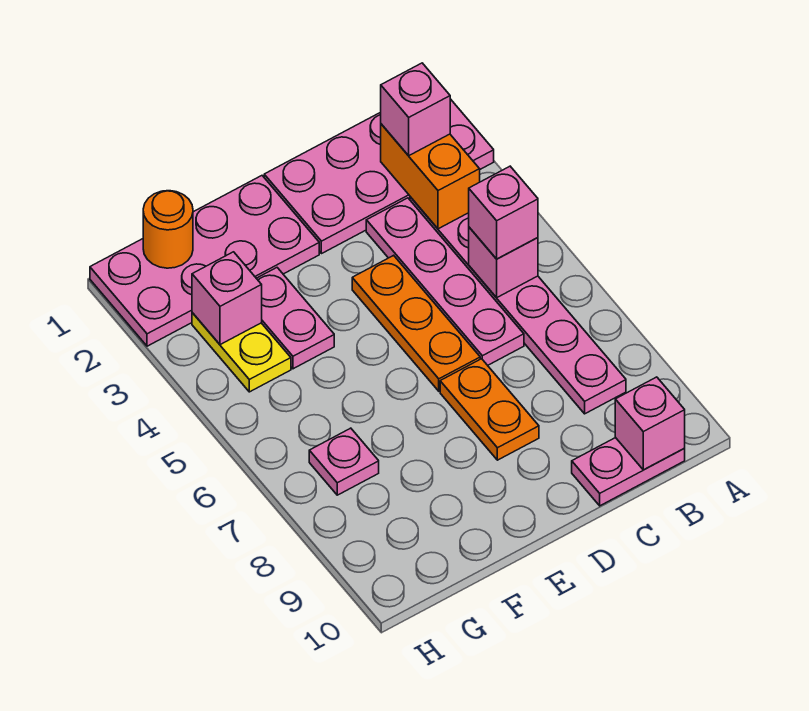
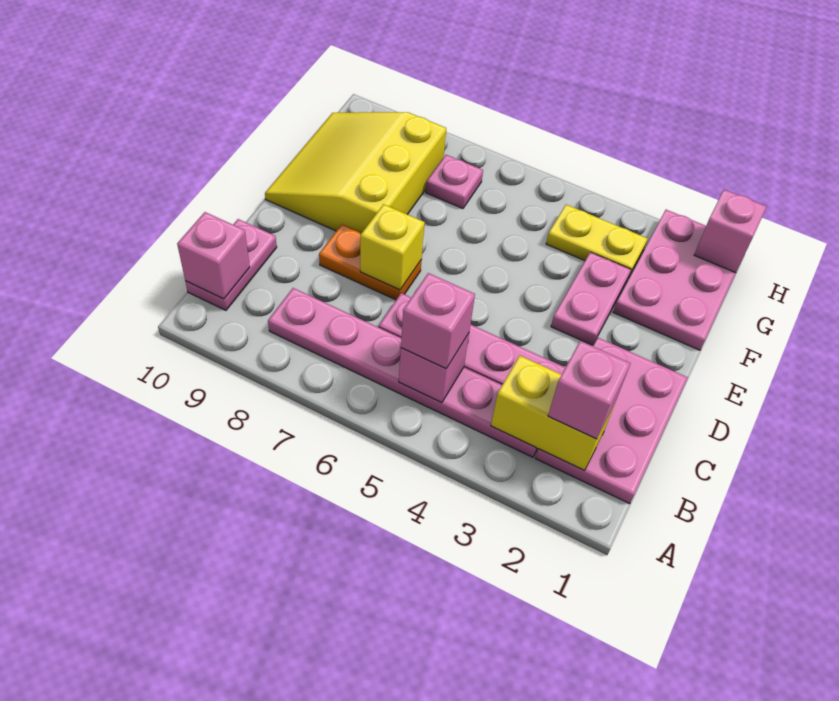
pink 2x4 plate [264,99,494,254] -> pink 2x3 plate [536,338,688,504]
orange 1x2 brick [381,124,480,229] -> yellow 1x2 brick [491,356,615,471]
orange 1x3 plate [352,255,480,391] -> none
none -> yellow 1x1 brick [360,204,425,290]
pink 2x4 plate [90,176,319,346] -> pink 2x3 plate [613,210,736,350]
none -> yellow 3x3 slope [265,112,446,233]
pink 1x2 plate [256,268,334,369] -> pink 1x2 plate turned to [551,252,631,345]
orange 1x1 round brick [143,191,193,268] -> none
pink 1x1 brick [192,252,262,345] -> pink 1x1 brick moved to [694,190,767,273]

